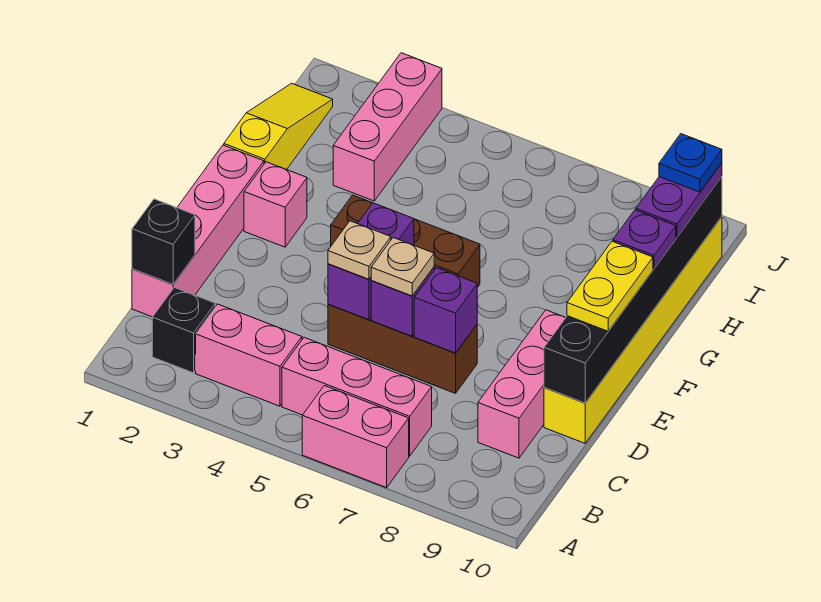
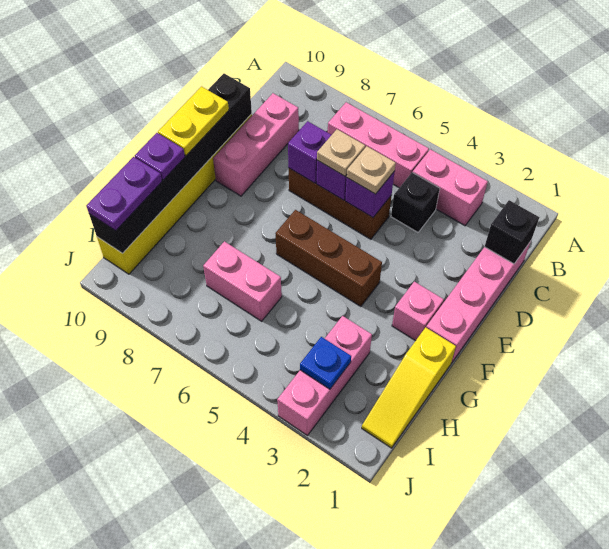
pink 1x2 brick [302,386,409,488] -> pink 1x2 brick moved to [203,241,282,321]
black 1x1 brick [152,287,215,373] -> black 1x1 brick moved to [391,172,440,232]
purple 1x2 brick [328,203,414,320] -> purple 1x1 brick [345,171,395,217]
blue 1x1 plate [659,134,722,192] -> blue 1x1 plate moved to [300,337,351,389]

